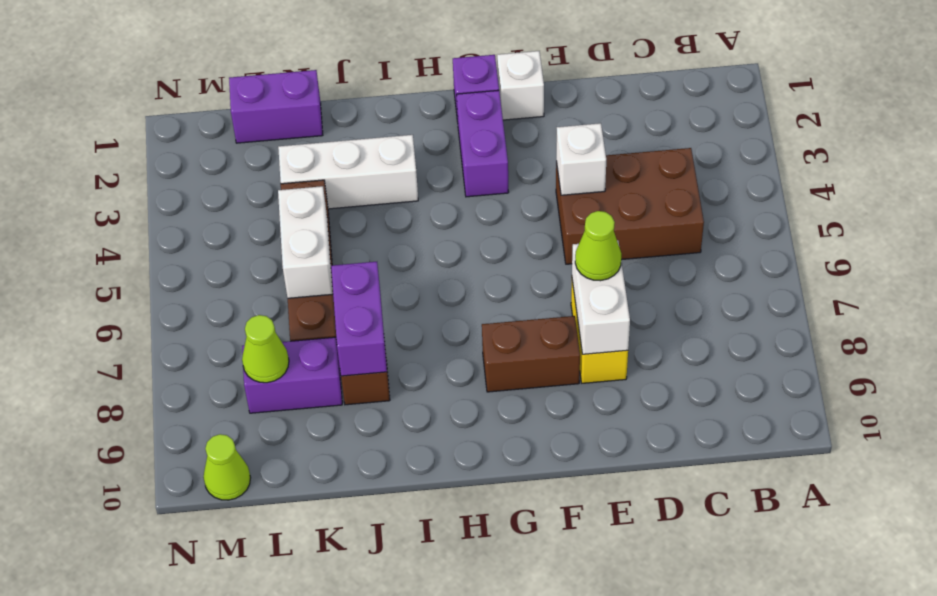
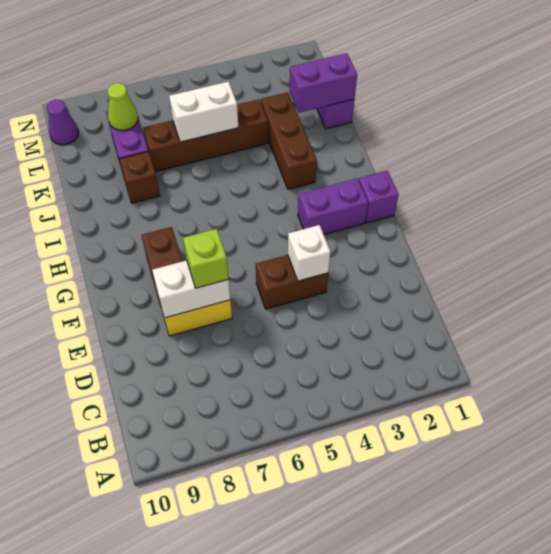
brown 2x3 brick [556,148,704,264] -> brown 1x2 brick [256,255,328,309]
lime 1x1 cone [575,211,621,281] -> lime 1x1 brick [183,229,229,288]
white 1x1 brick [497,51,544,120] -> none
white 1x3 brick [278,135,418,209] -> brown 1x3 brick [261,92,317,189]
purple 1x2 brick [331,262,387,376] -> purple 1x2 brick moved to [290,53,357,113]
lime 1x1 cone [203,434,251,500] -> purple 1x1 cone [47,100,79,145]

